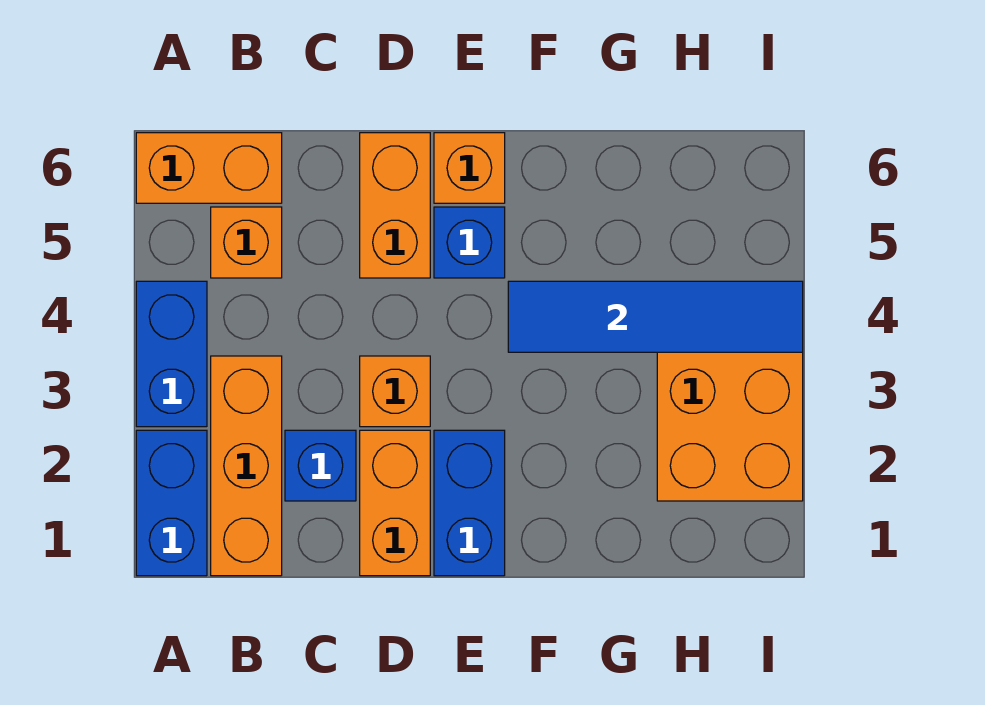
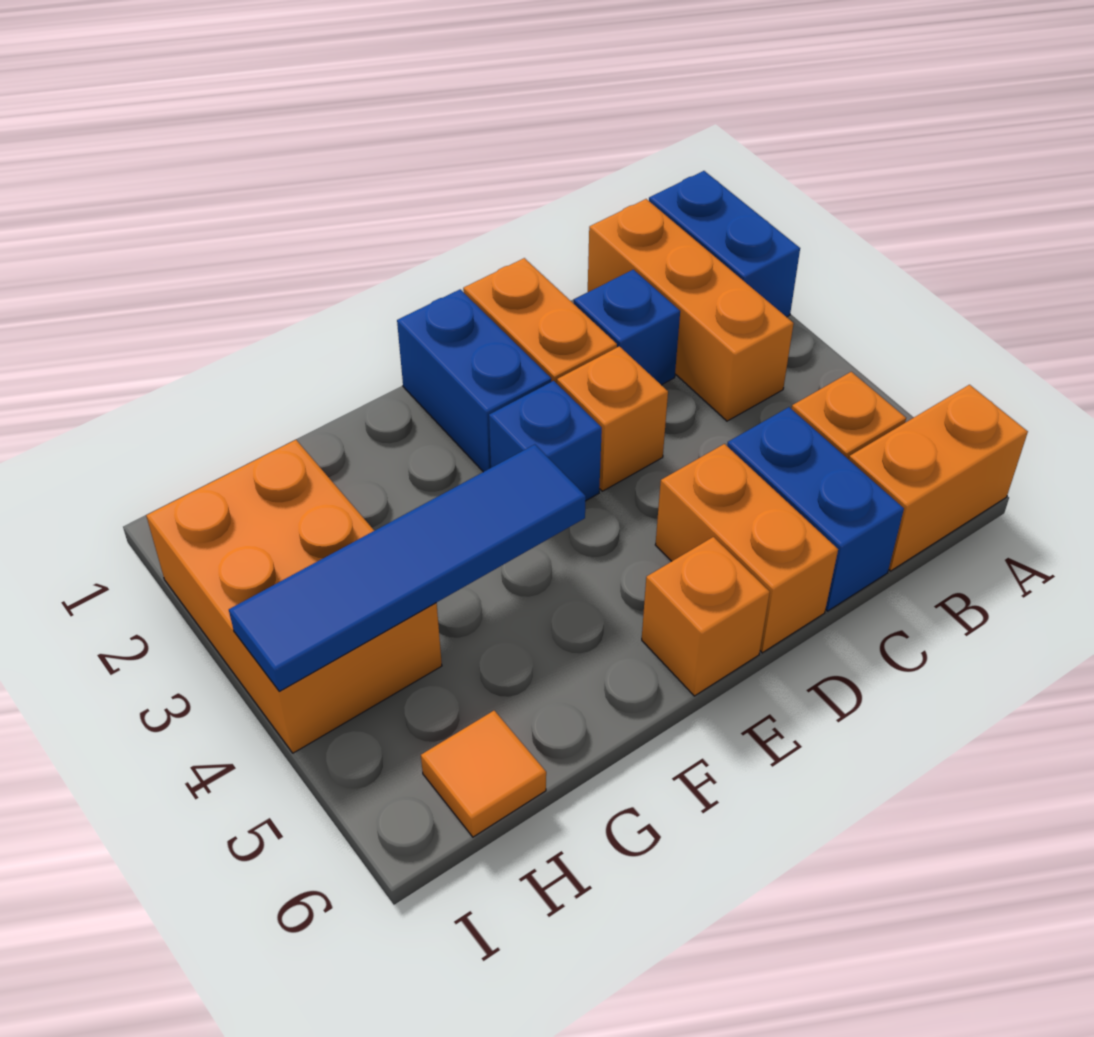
blue 1x2 brick [136,281,207,427] -> blue 1x2 brick moved to [727,407,904,611]
blue 1x1 brick [434,207,505,278] -> blue 1x1 brick moved to [489,381,602,501]
none -> orange 1x1 tile [421,711,546,837]

